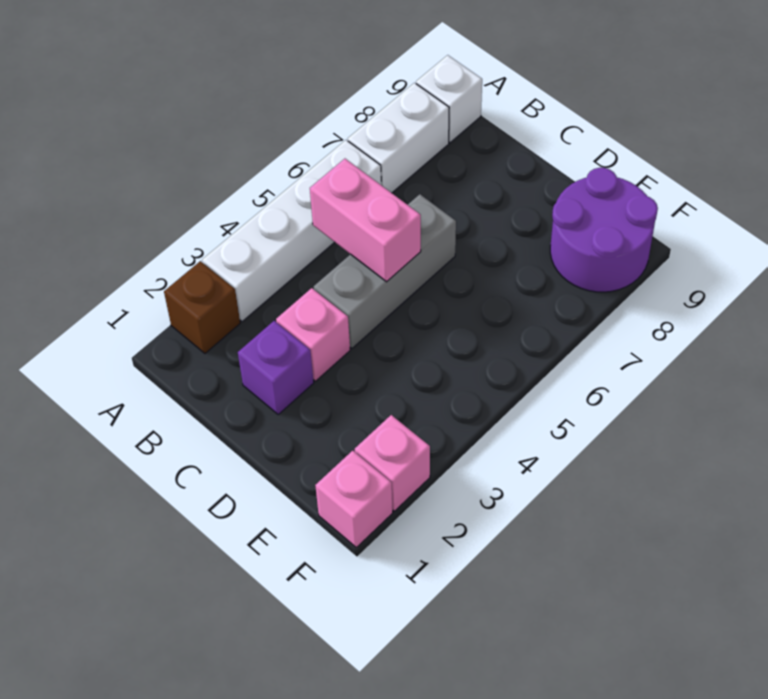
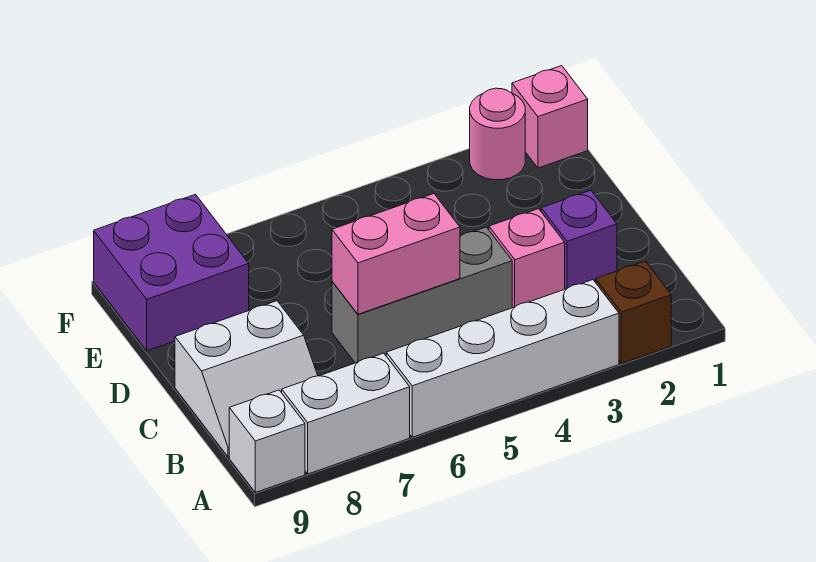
pink 1x2 brick [310,159,421,282] -> pink 1x2 brick turned to [332,194,460,314]
none -> white 2x2 slope [175,301,318,457]
purple 2x2 round brick [550,168,658,292] -> purple 2x2 brick [94,195,249,351]
pink 1x1 brick [355,415,430,511] -> pink 1x1 round brick [470,88,525,180]

